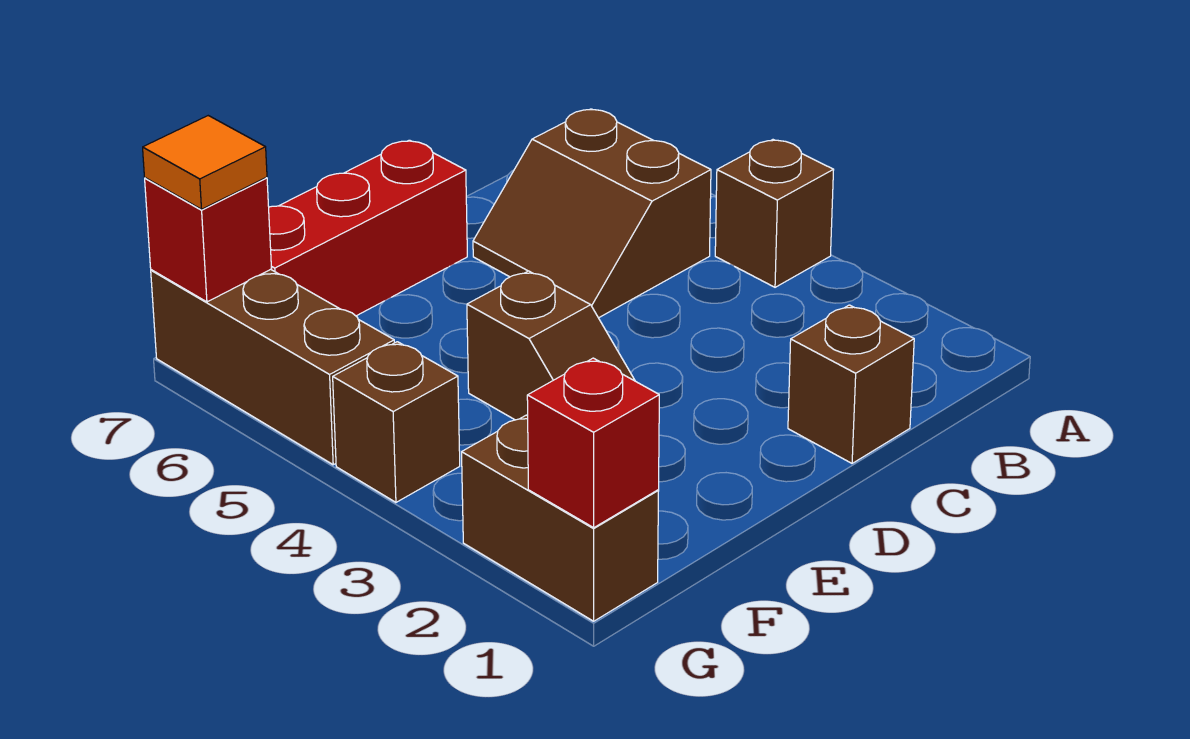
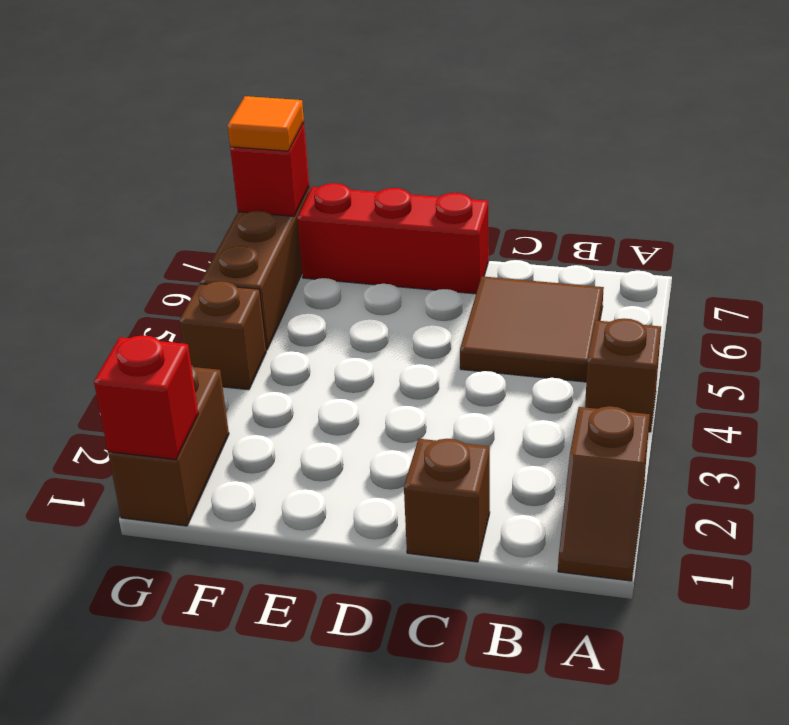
brown 2x2 slope [473,109,711,318] -> brown 2x2 tile [460,276,604,382]
brown 1x2 slope [467,271,635,420] -> brown 1x2 slope moved to [558,406,650,581]

